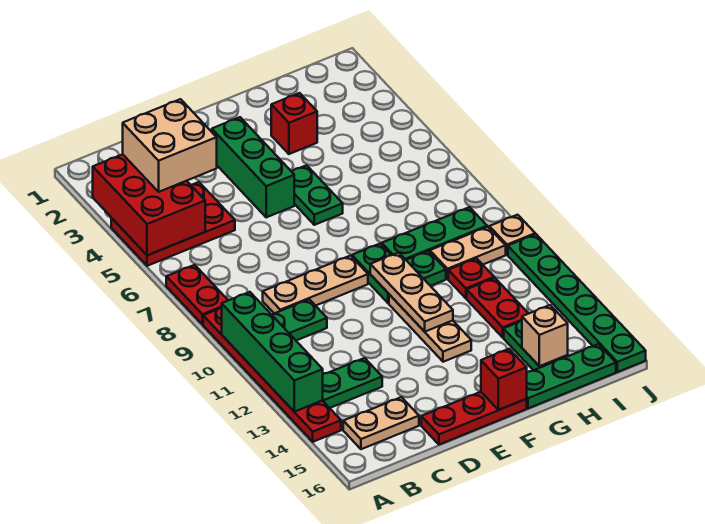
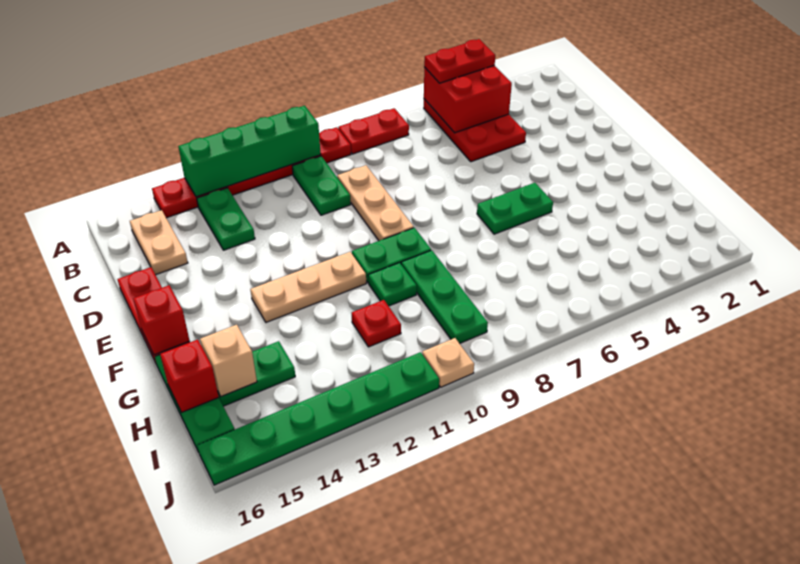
red 2x3 brick [93,154,205,255] -> red 2x2 brick [424,66,512,133]
tan 2x2 brick [123,99,217,192] -> none
green 1x3 brick [212,117,294,217] -> none
tan 1x3 plate [370,252,453,332] -> none
red 1x1 brick [271,93,317,154] -> red 1x1 brick moved to [160,340,219,412]
tan 1x2 plate [430,227,506,279] -> none
red 1x2 plate [467,278,529,337] -> red 1x2 plate moved to [424,39,495,83]

